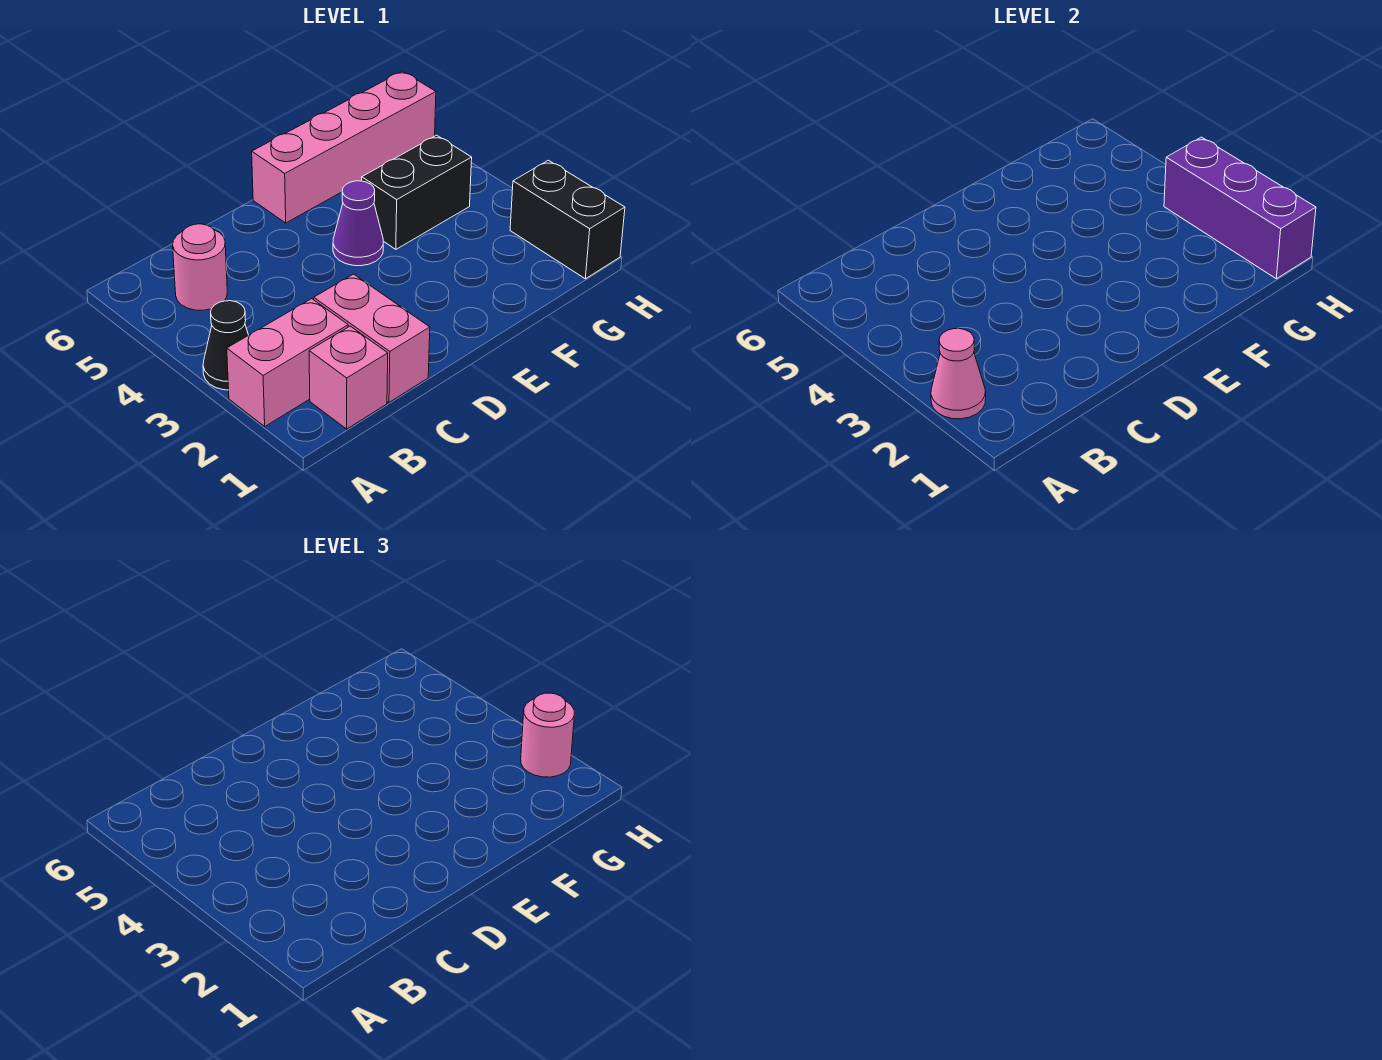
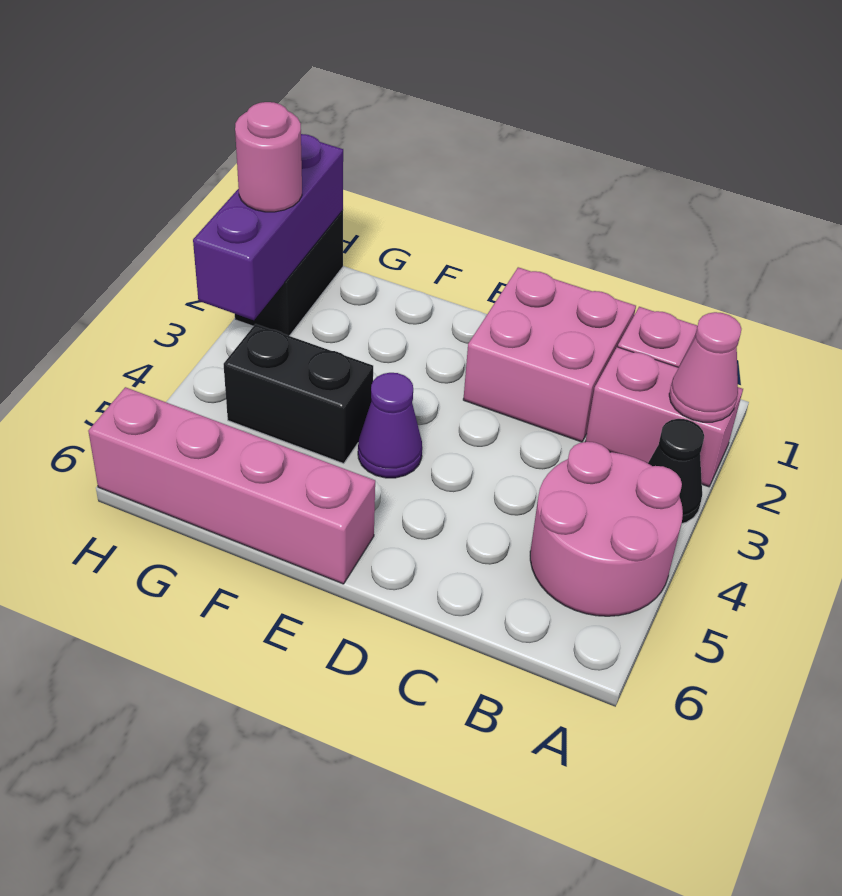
pink 1x1 round brick [173,224,227,310] -> pink 2x2 round brick [530,442,683,616]
pink 1x2 brick [314,274,430,402] -> pink 2x2 brick [463,267,636,442]

